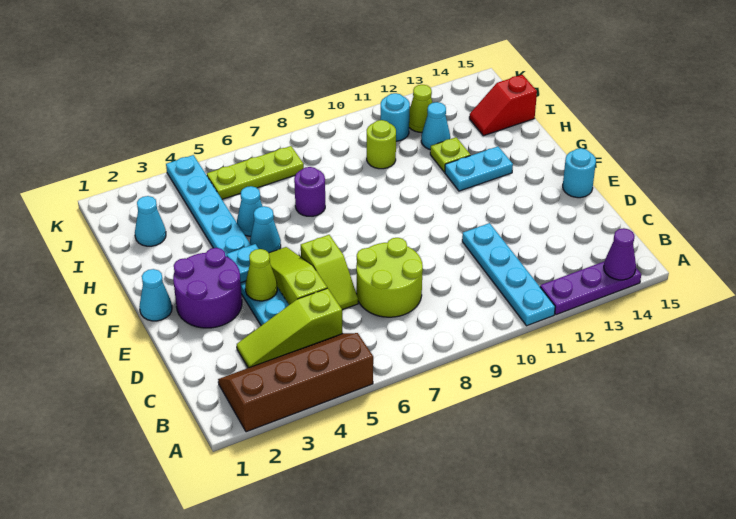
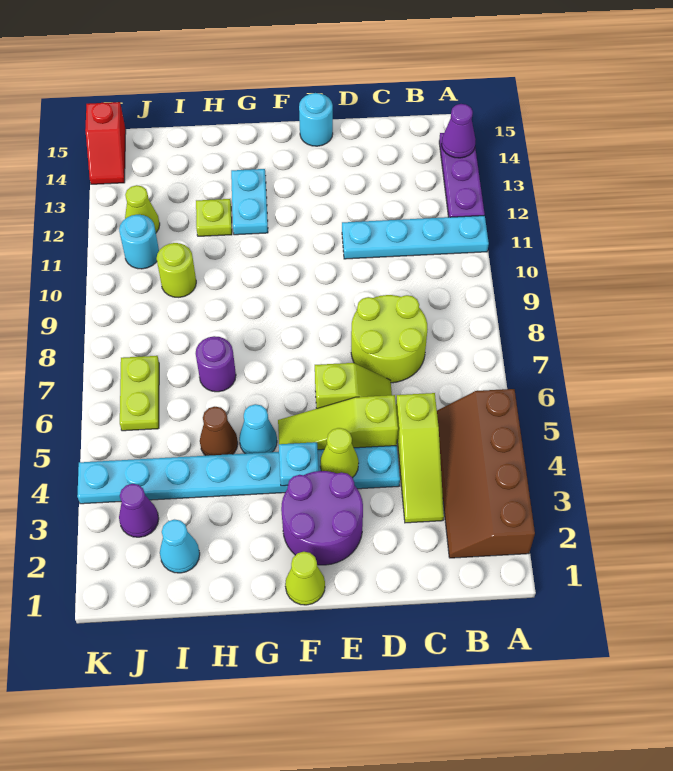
cyan 1x1 cone [139,269,172,321] -> lime 1x1 cone [285,552,325,605]
cyan 1x1 cone [237,186,263,236] -> brown 1x1 cone [200,407,238,456]
cyan 1x1 cone [421,102,450,149] -> none
red 1x2 slope [469,75,537,136] -> red 1x2 slope moved to [85,102,126,184]
none -> purple 1x1 cone [119,484,159,537]
lime 1x3 plate [207,146,304,199] -> lime 1x2 plate [120,356,159,431]

